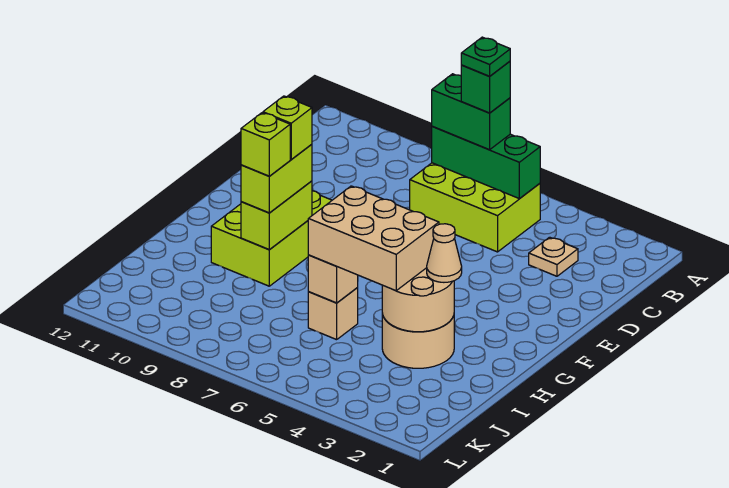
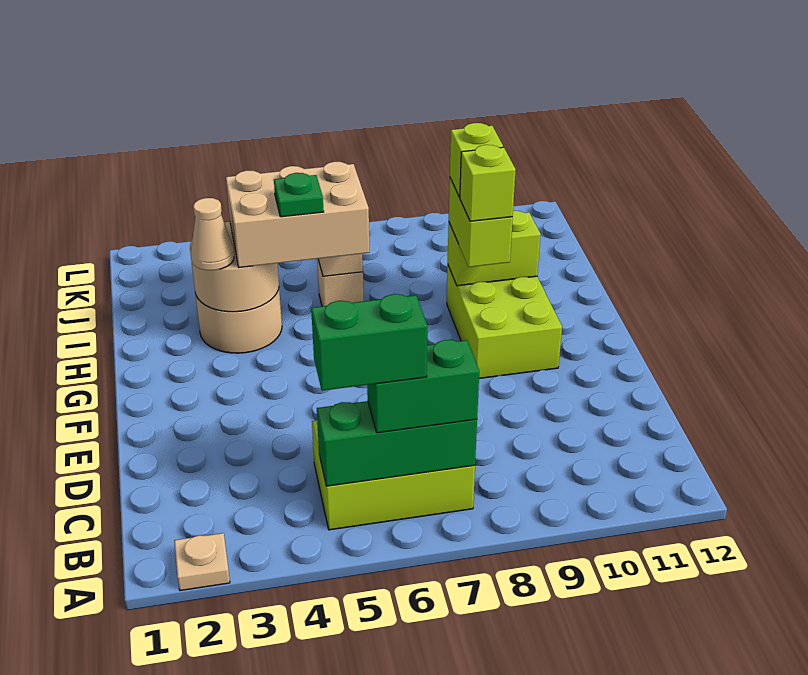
green 1x1 brick [461,61,510,113] -> green 1x2 brick [311,294,427,391]
green 1x1 plate [461,37,510,76] -> green 1x1 plate moved to [274,173,324,217]
tan 1x1 plate [529,237,578,276] -> tan 1x1 plate moved to [174,533,230,591]
lime 1x2 brick [241,181,312,250] -> lime 1x2 brick turned to [448,211,541,286]

